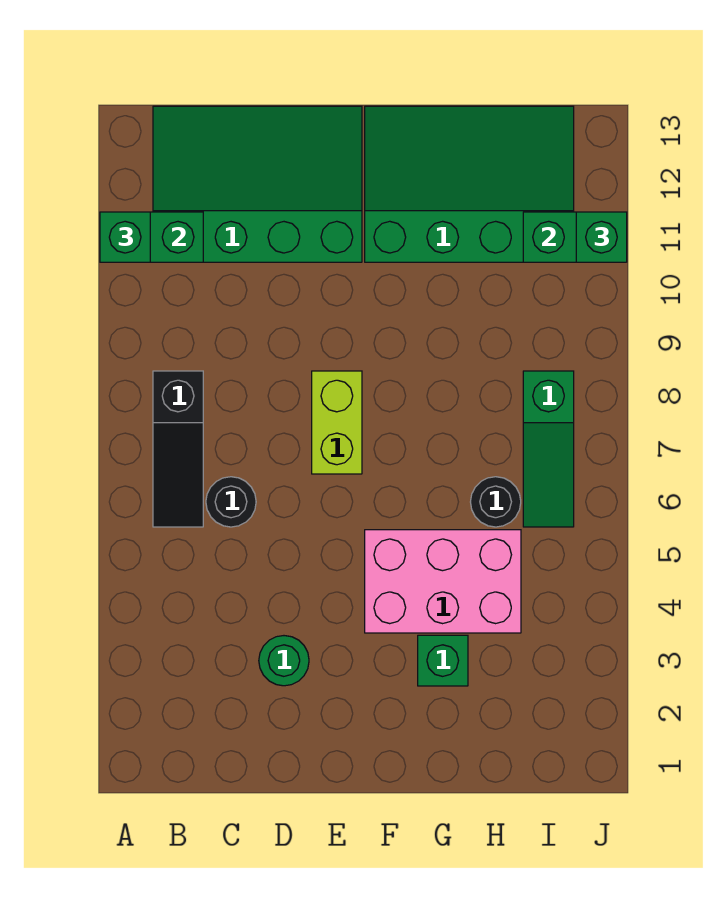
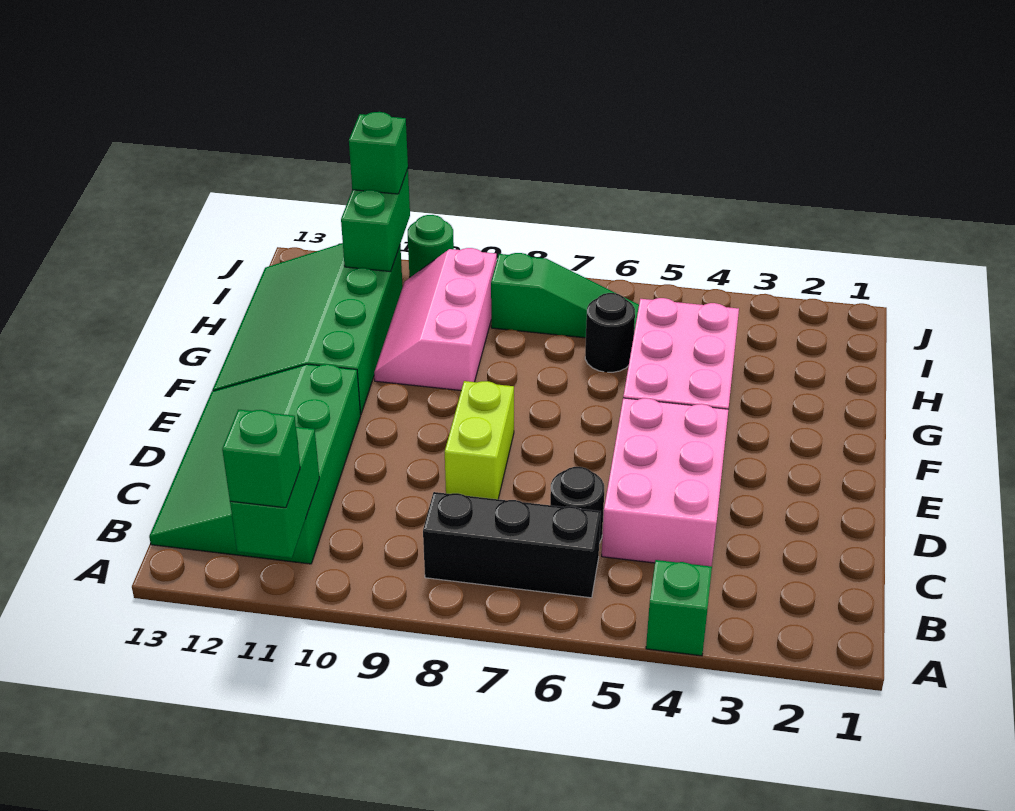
black 1x3 slope [153,371,203,527] -> black 1x3 brick [423,492,601,598]
none -> pink 2x3 brick [602,398,728,566]
green 1x1 round brick [259,636,309,686] -> green 1x1 round brick moved to [408,215,454,277]
lime 1x2 brick [312,371,362,474] -> lime 1x2 brick turned to [445,381,514,499]
green 1x1 brick [418,635,468,686] -> green 1x1 brick moved to [646,560,712,656]
none -> pink 2x3 slope [374,248,497,390]

